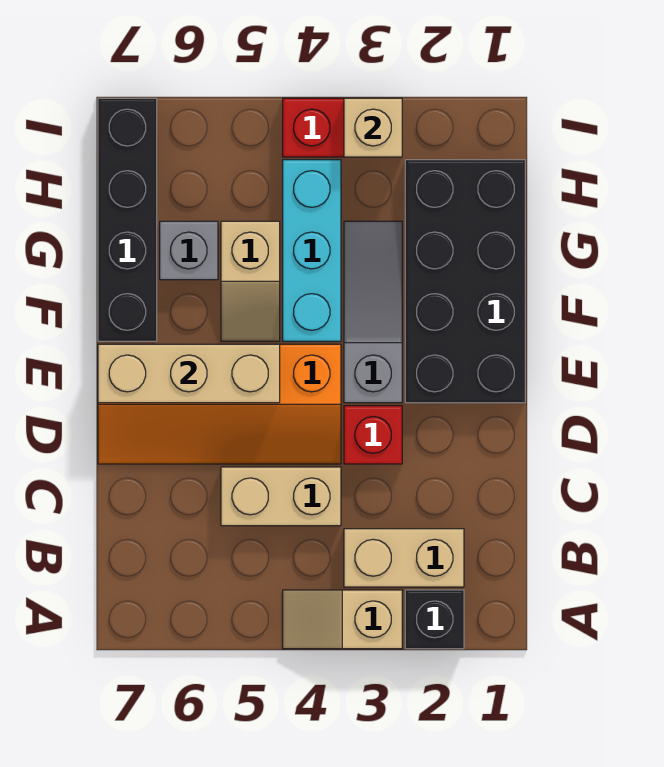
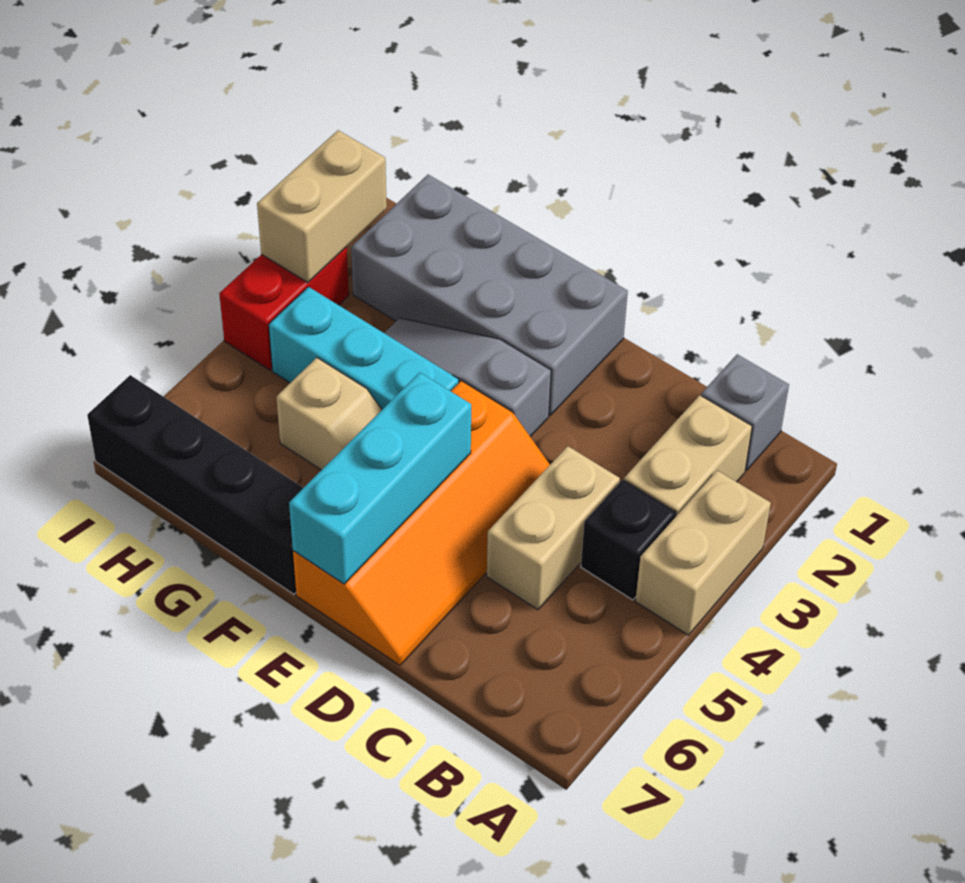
black 1x1 brick [405,590,464,649] -> black 1x1 brick moved to [581,480,676,600]
tan 1x2 slope [283,590,402,649] -> tan 1x2 brick [636,470,771,635]
red 1x1 brick [344,406,402,464] -> none
black 2x4 brick [405,160,525,403] -> grey 2x4 brick [351,175,628,415]
tan 1x3 brick [98,344,280,403] -> cyan 1x3 brick [289,372,471,584]
grey 1x1 brick [160,221,218,280] -> grey 1x1 brick moved to [701,354,789,471]
tan 1x1 brick [344,98,402,157] -> tan 1x2 brick [257,130,387,283]

